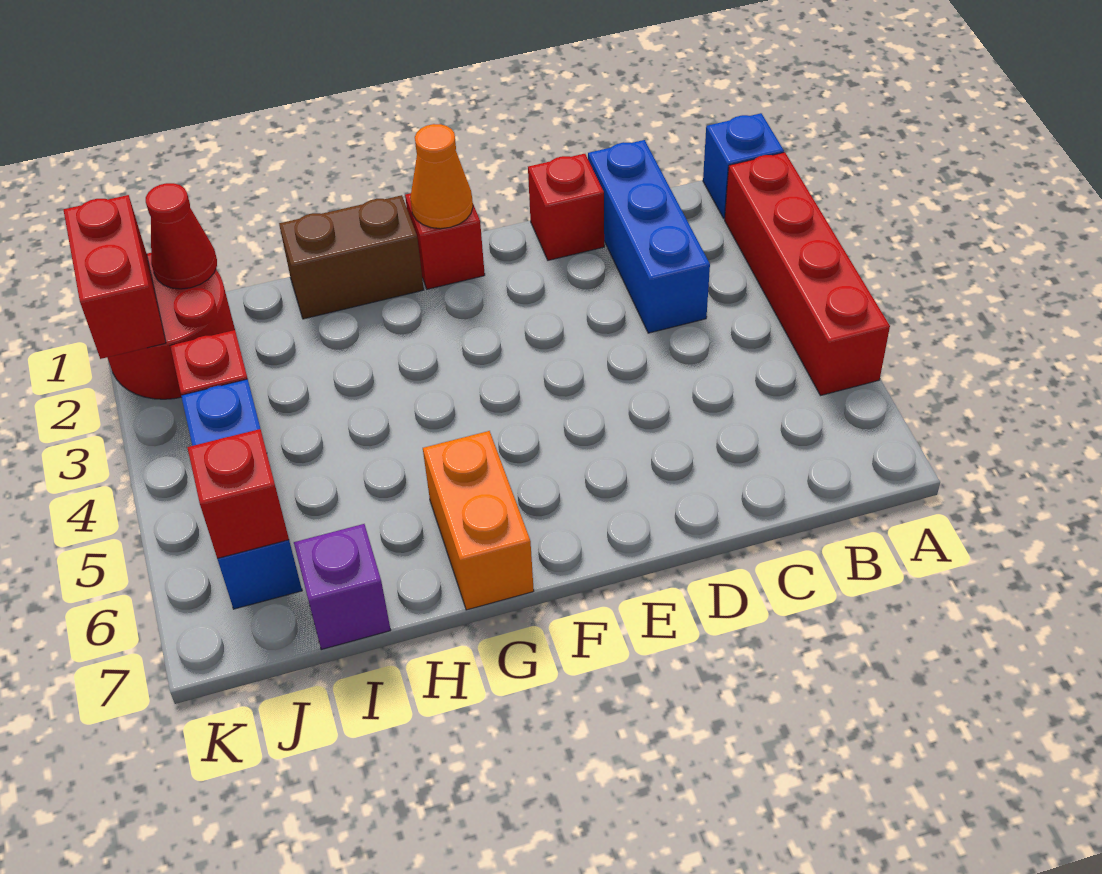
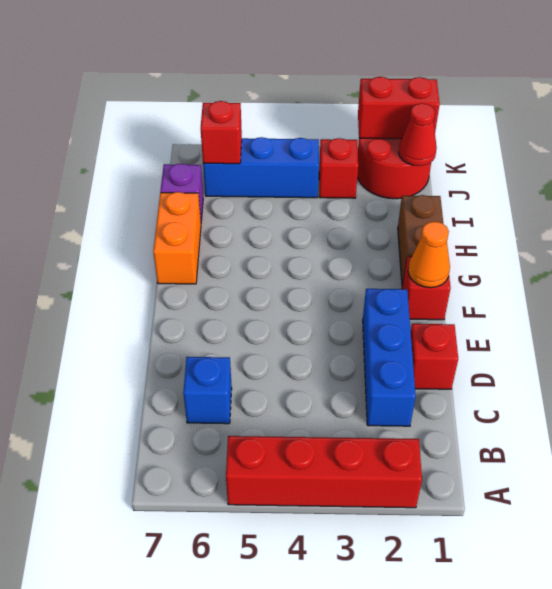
blue 1x1 brick [703,113,784,218] -> blue 1x1 brick moved to [183,357,232,424]
blue 1x3 brick [588,140,710,333] -> blue 1x3 brick turned to [363,289,416,426]
orange 1x2 brick [423,431,534,610] -> orange 1x2 brick turned to [153,192,201,284]

